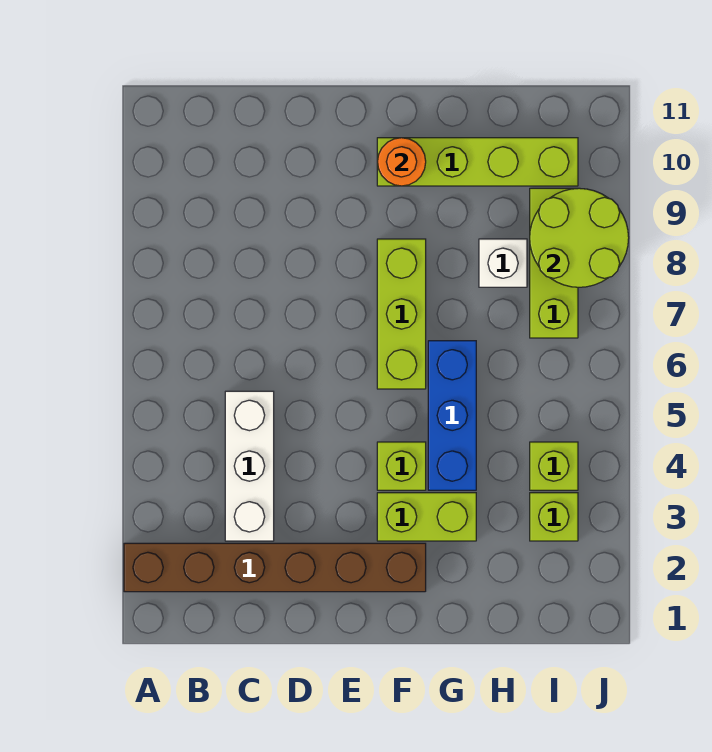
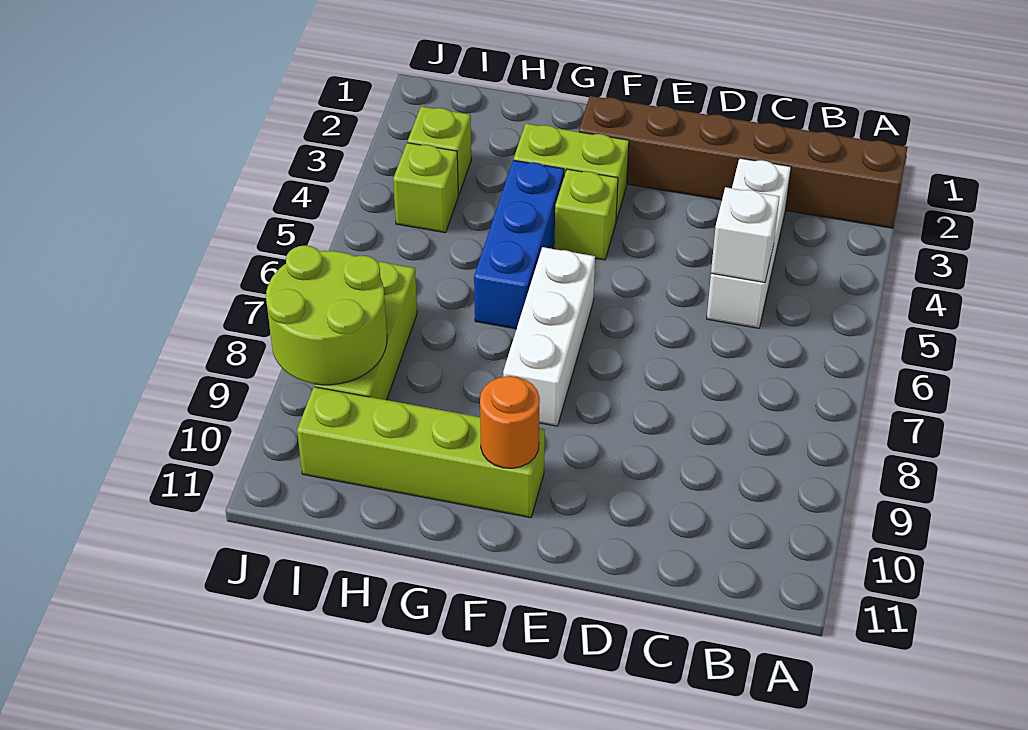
lime 1x3 brick [377,239,426,389] -> white 1x3 brick [503,247,595,426]
white 1x1 brick [479,239,527,287] -> white 1x1 brick moved to [711,187,780,283]

